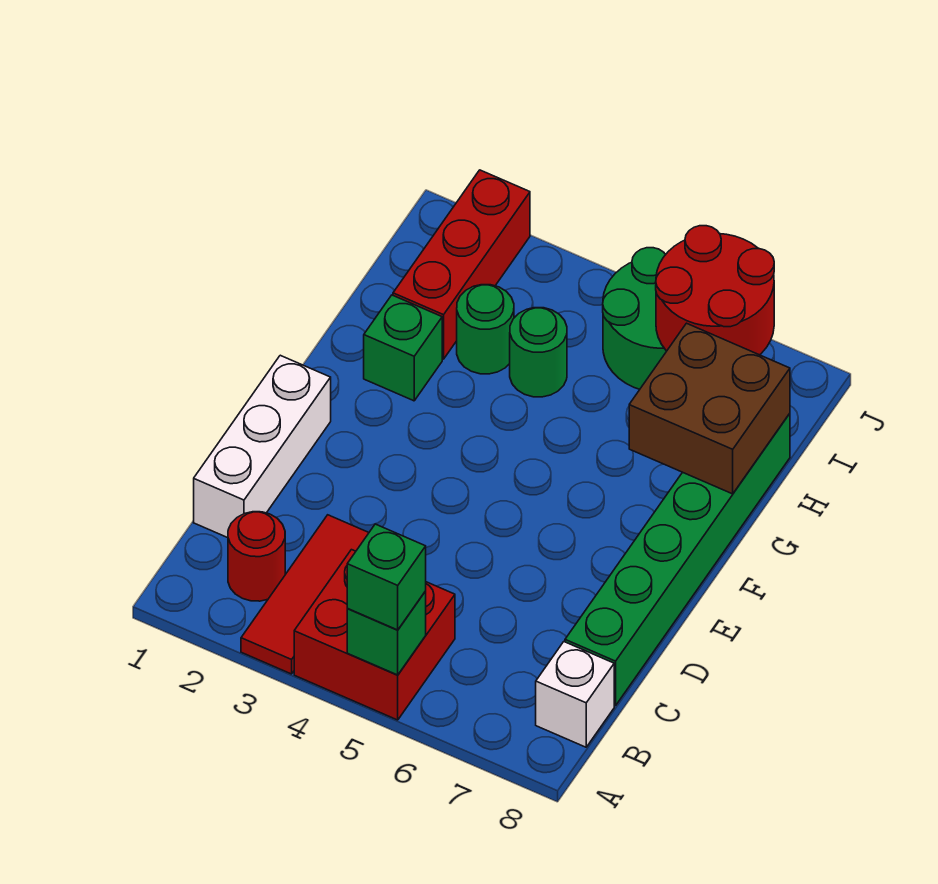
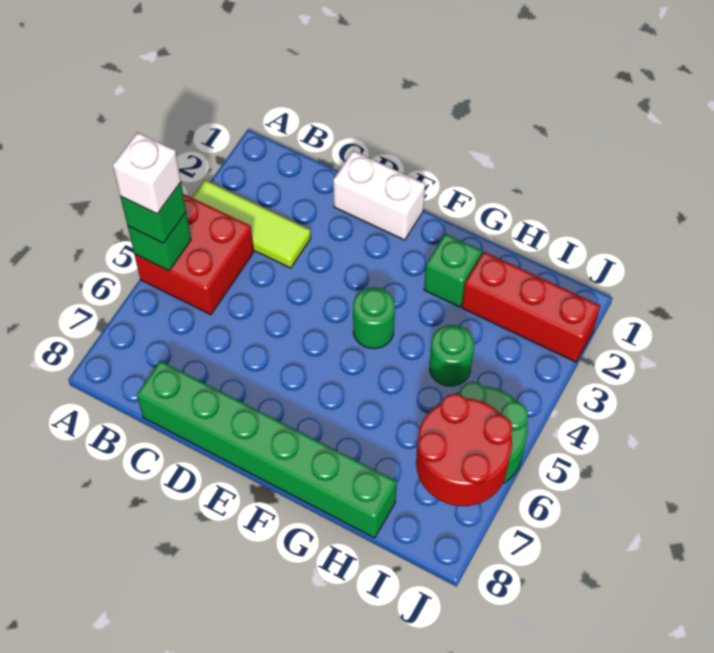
red 1x3 tile [241,515,369,674] -> lime 1x3 tile [192,180,311,268]
red 1x1 round brick [228,512,285,601] -> none
white 1x1 brick [536,642,614,747] -> white 1x1 brick moved to [113,132,181,214]
white 1x3 brick [194,355,331,538] -> white 1x2 brick [333,151,425,240]
brown 2x2 brick [629,323,790,494] -> none
green 1x1 round brick [457,285,514,374] -> green 1x1 round brick moved to [353,287,395,348]

